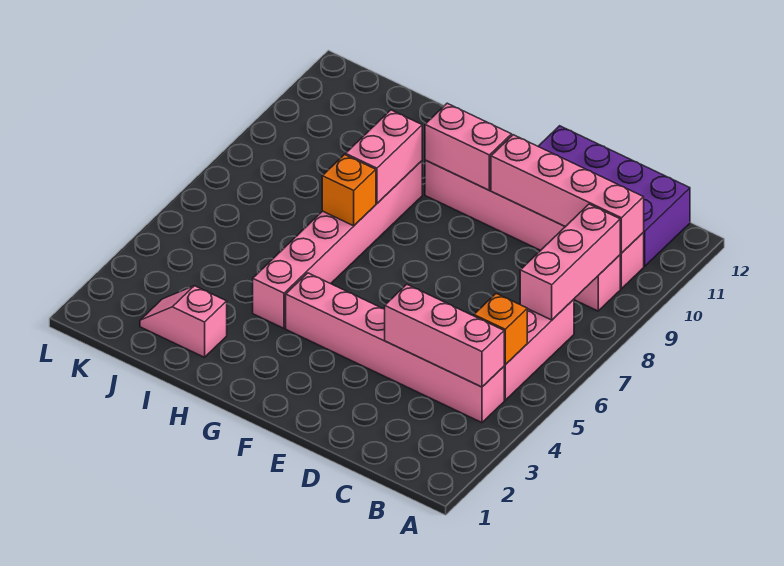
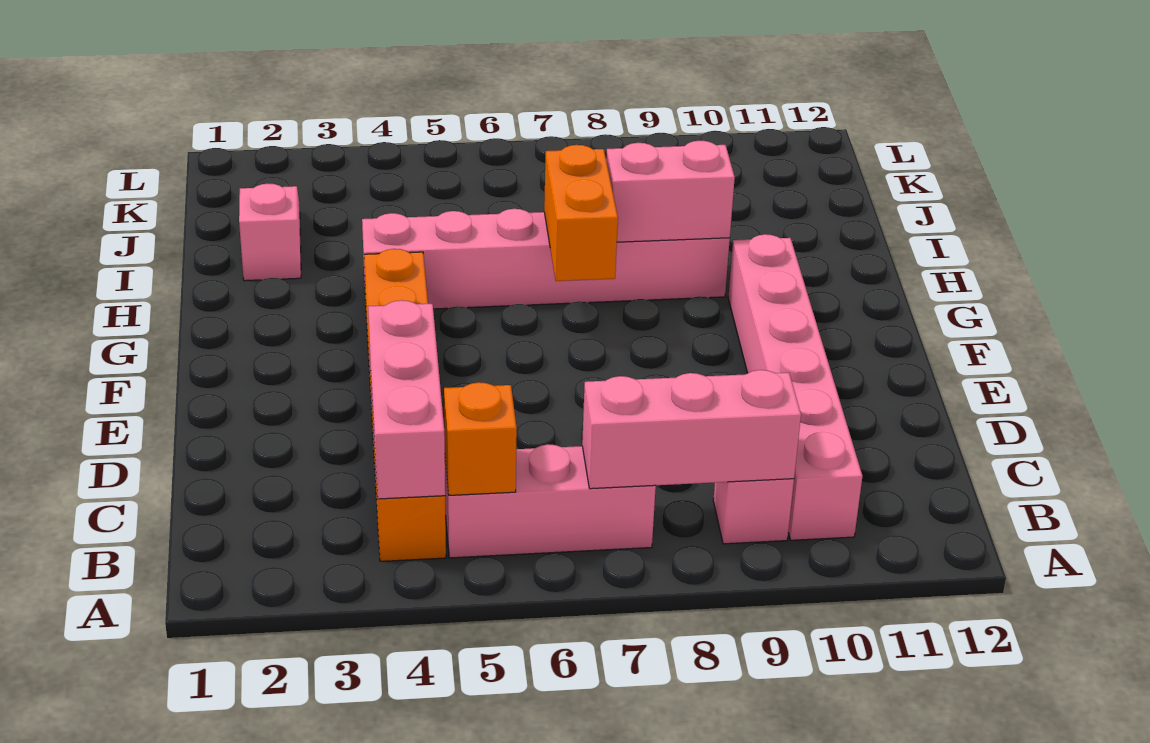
pink 1x6 brick [286,273,504,423] -> orange 1x6 brick [364,249,446,561]
pink 1x4 brick [491,135,644,253] -> none
purple 2x4 brick [538,126,690,266] -> none
pink 1x2 brick [425,103,512,190] -> none
orange 1x1 brick [322,155,376,226] -> orange 1x2 brick [544,145,618,281]

